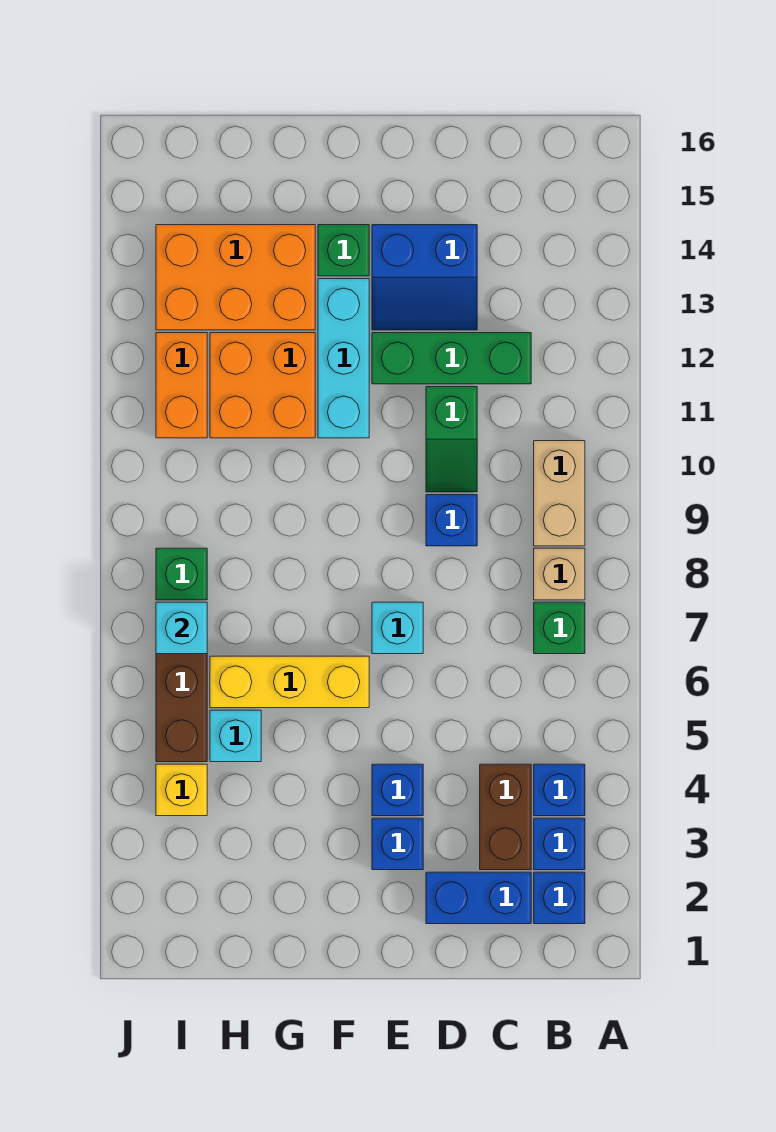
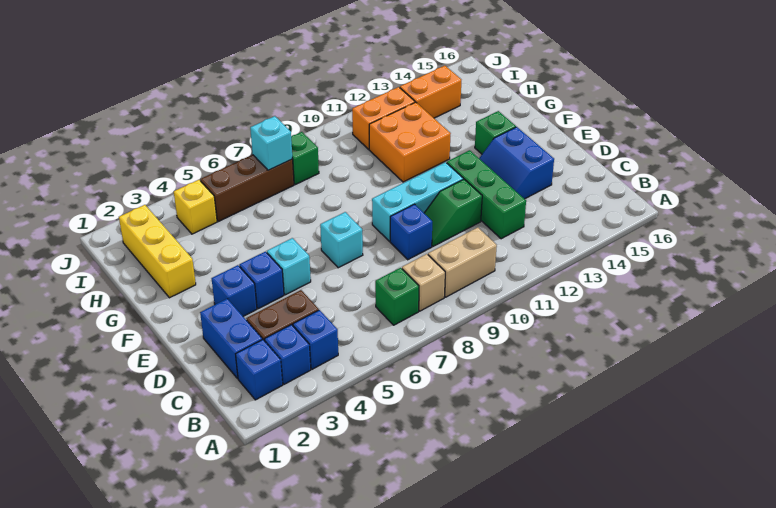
yellow 1x3 brick [210,656,369,708] -> yellow 1x3 brick moved to [119,205,196,298]
cyan 1x3 brick [318,279,369,438] -> cyan 1x3 brick moved to [372,162,463,242]
orange 2x3 brick [156,225,315,330] -> orange 1x2 brick [400,66,461,118]
cyan 1x1 brick [210,710,261,762] -> cyan 1x1 brick moved to [267,238,311,295]

